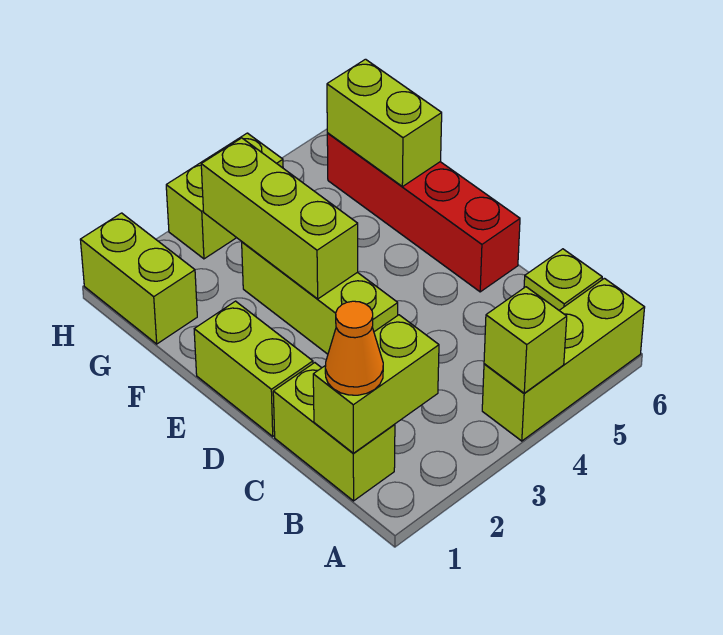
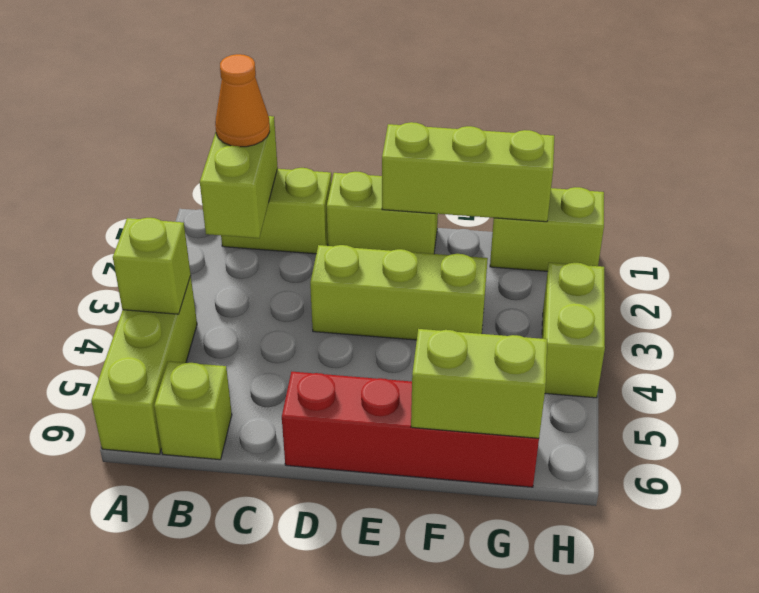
lime 1x3 brick [201,138,358,299] -> lime 1x3 brick moved to [382,122,554,222]

